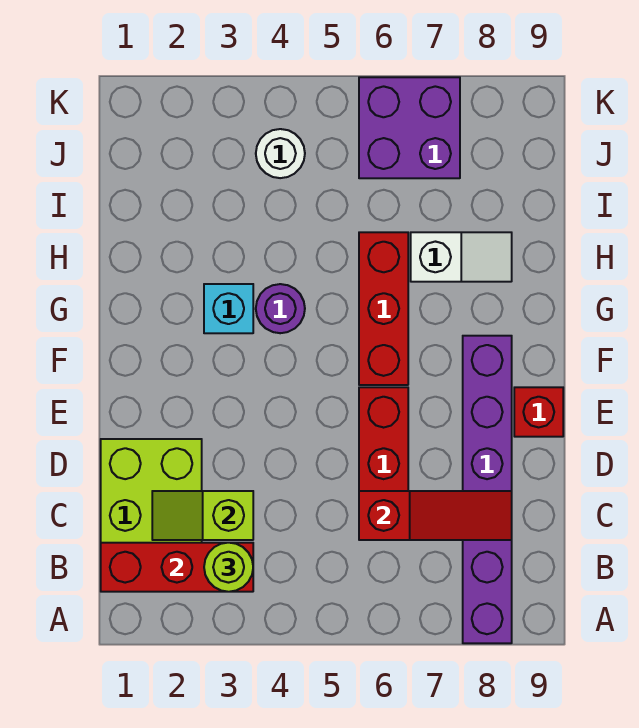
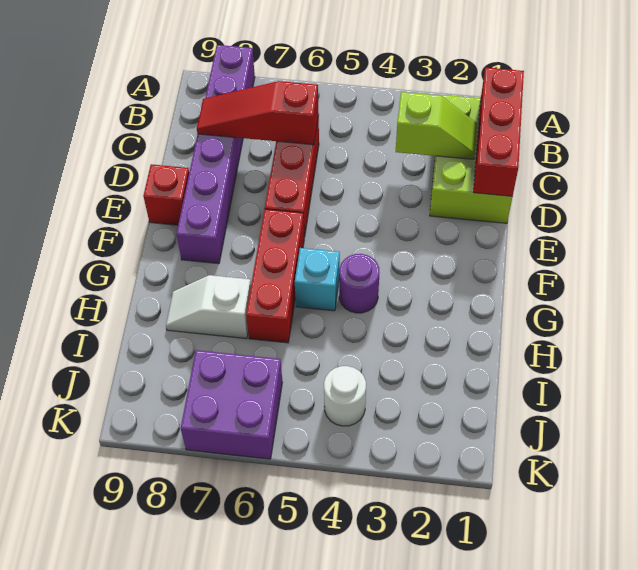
red 1x3 brick [101,543,253,592] -> red 1x3 brick turned to [474,68,524,196]
lime 1x1 round brick [204,543,253,592] -> none
cyan 1x1 brick [204,284,253,333] -> cyan 1x1 brick moved to [295,248,340,311]

